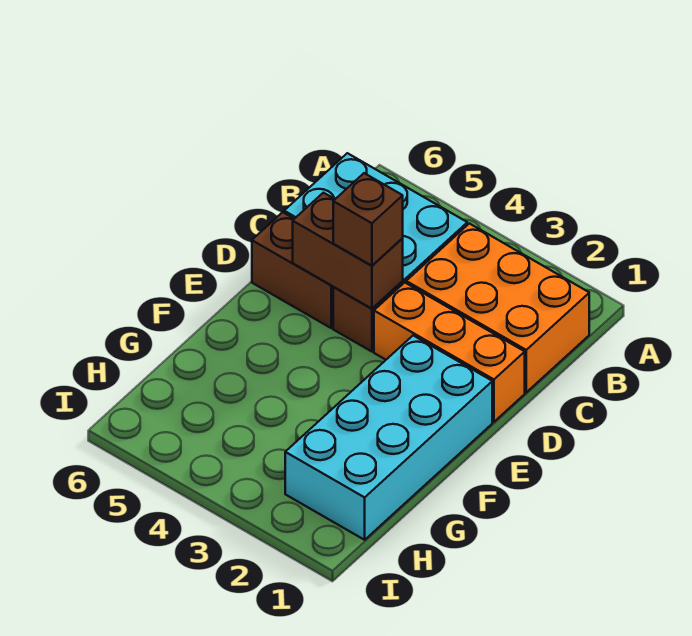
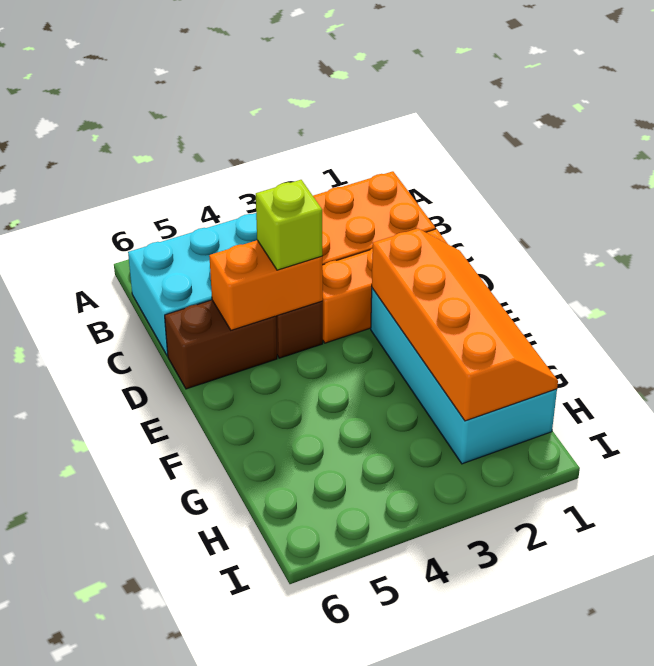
brown 1x2 brick [293,193,403,309] -> orange 1x2 brick [209,240,323,330]
brown 1x1 brick [333,173,403,266] -> lime 1x1 brick [256,180,322,270]
none -> orange 2x4 slope [372,228,558,421]

